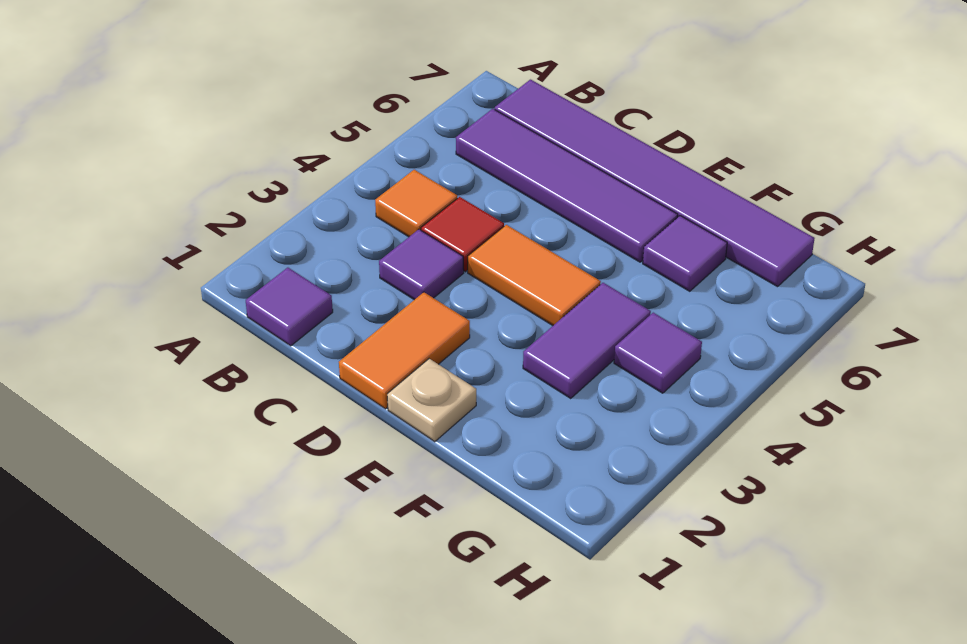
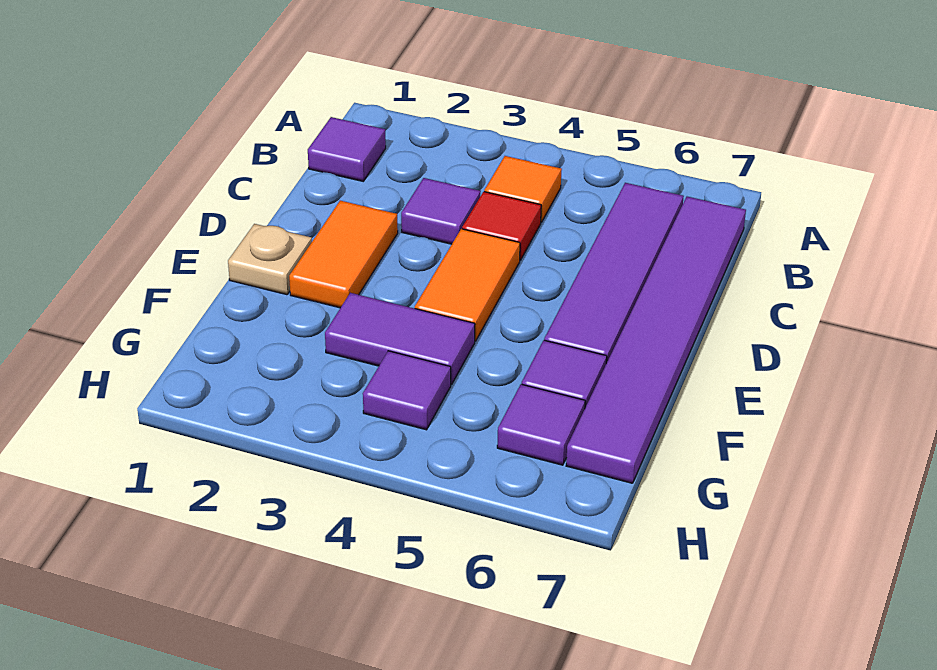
orange 1x2 tile [339,292,470,409] -> orange 1x2 tile turned to [289,201,398,308]
none -> purple 1x1 tile [497,384,585,465]

